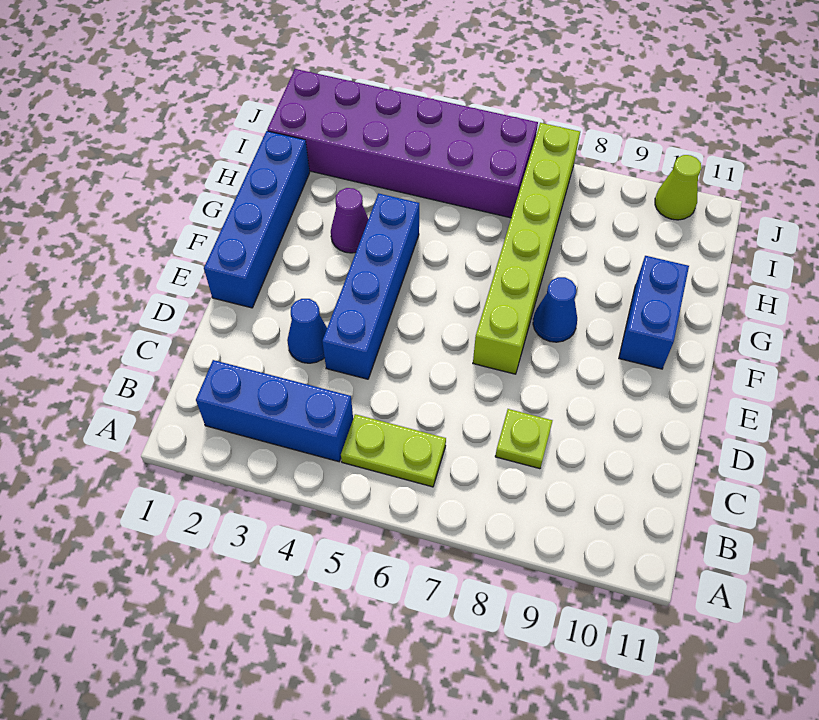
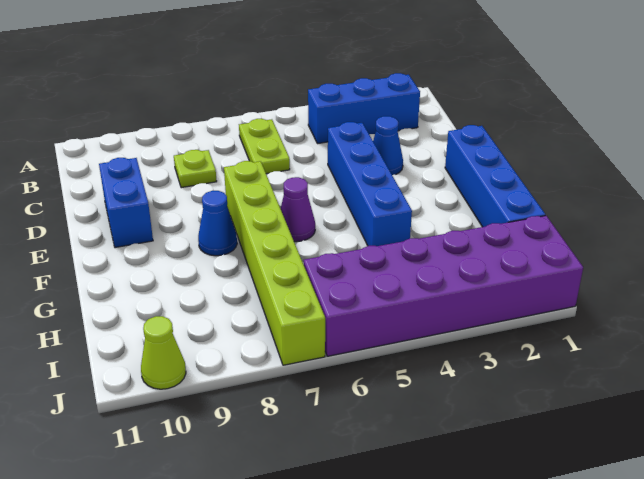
lime 1x2 plate [341,414,446,487] -> lime 1x2 plate turned to [239,119,290,174]
blue 1x2 brick [619,256,689,369] -> blue 1x2 brick moved to [99,158,153,248]
purple 1x1 cone [331,188,368,253] -> purple 1x1 cone moved to [281,177,315,242]

